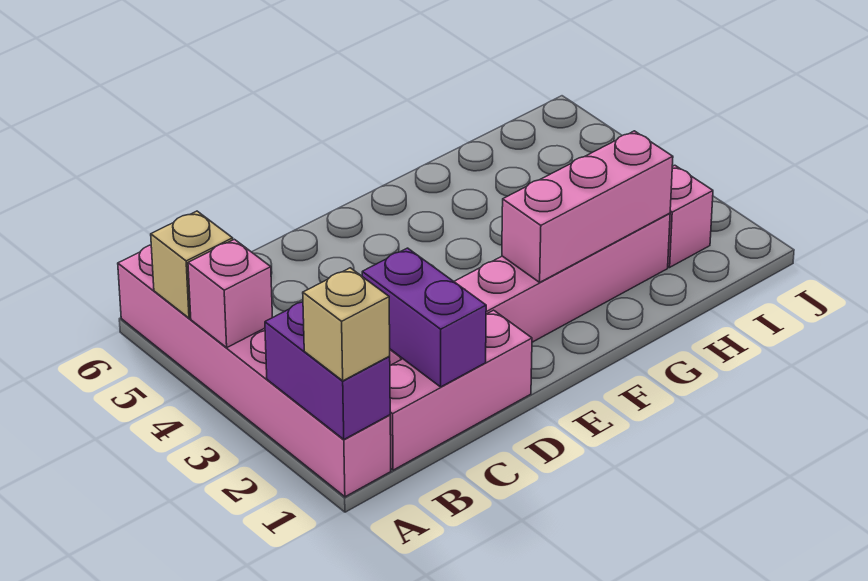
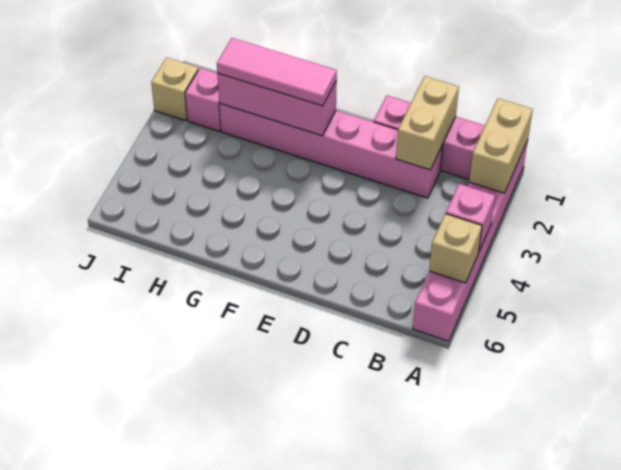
purple 1x2 brick [265,302,390,439] -> tan 1x2 brick [469,98,533,193]
tan 1x1 brick [303,268,390,381] -> tan 1x1 brick moved to [151,58,198,121]
purple 1x2 brick [362,248,486,387] -> tan 1x2 brick [396,76,459,170]
none -> pink 1x3 tile [217,38,337,106]

